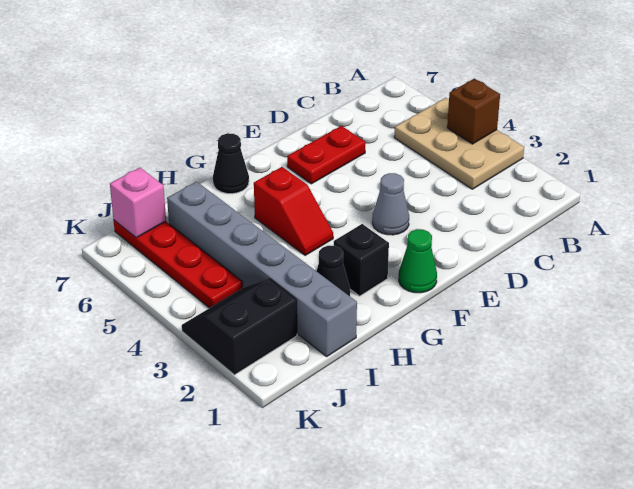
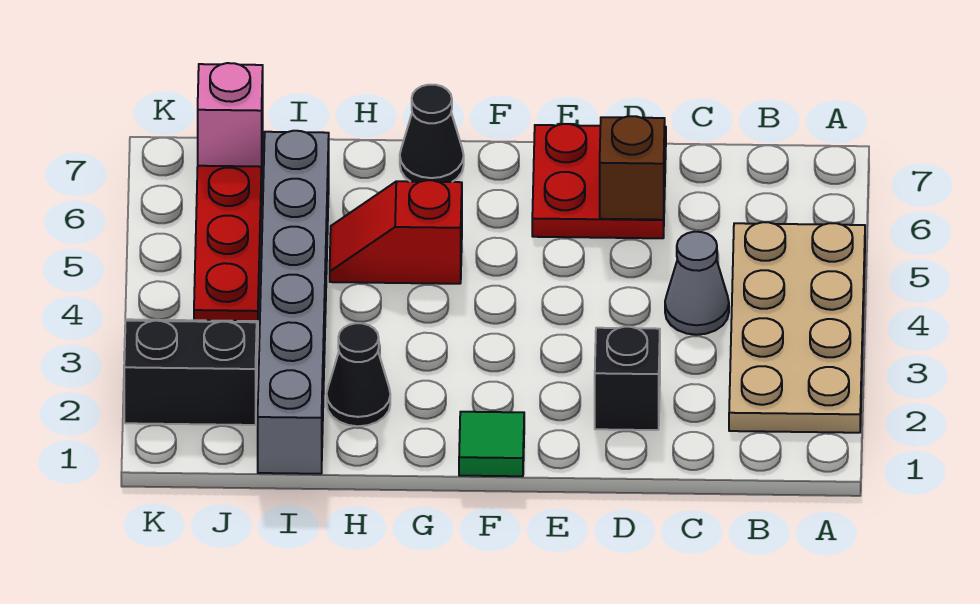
tan 2x3 plate [394,98,524,189] -> tan 2x4 plate [729,222,865,433]
brown 1x1 brick [447,79,500,144] -> brown 1x1 brick moved to [600,116,665,220]
red 1x2 plate [287,126,365,184] -> red 2x2 plate [532,124,666,238]
grey 1x1 cone [372,173,409,235] -> grey 1x1 cone moved to [665,232,729,335]
green 1x1 cone [399,229,437,293] -> green 1x1 tile [459,412,524,476]
black 1x1 brick [334,224,389,296] -> black 1x1 brick moved to [595,327,660,430]
red 1x2 slope [254,167,333,255] -> red 1x2 slope turned to [330,180,462,284]

